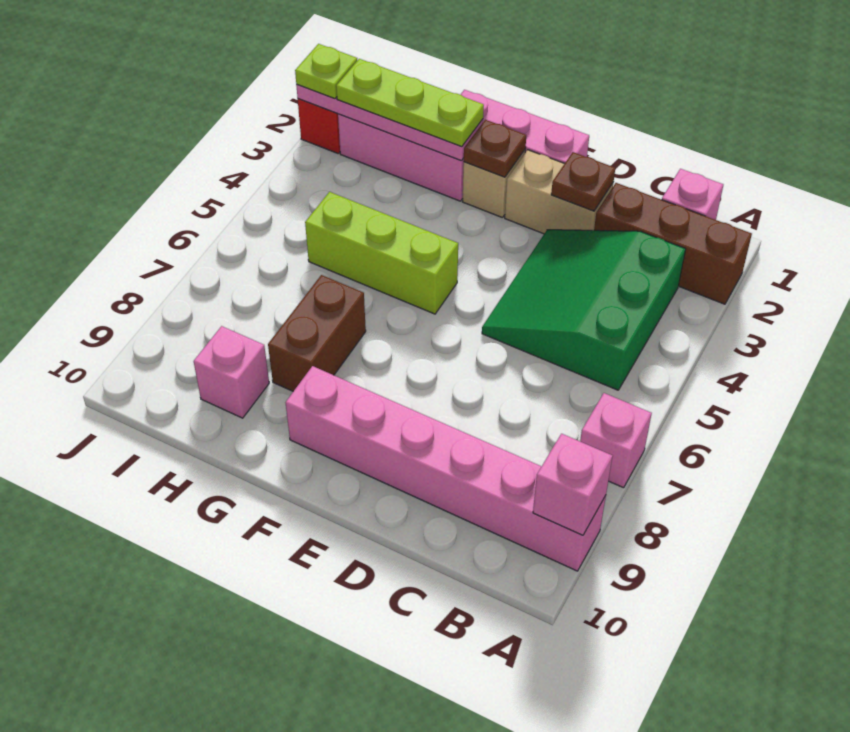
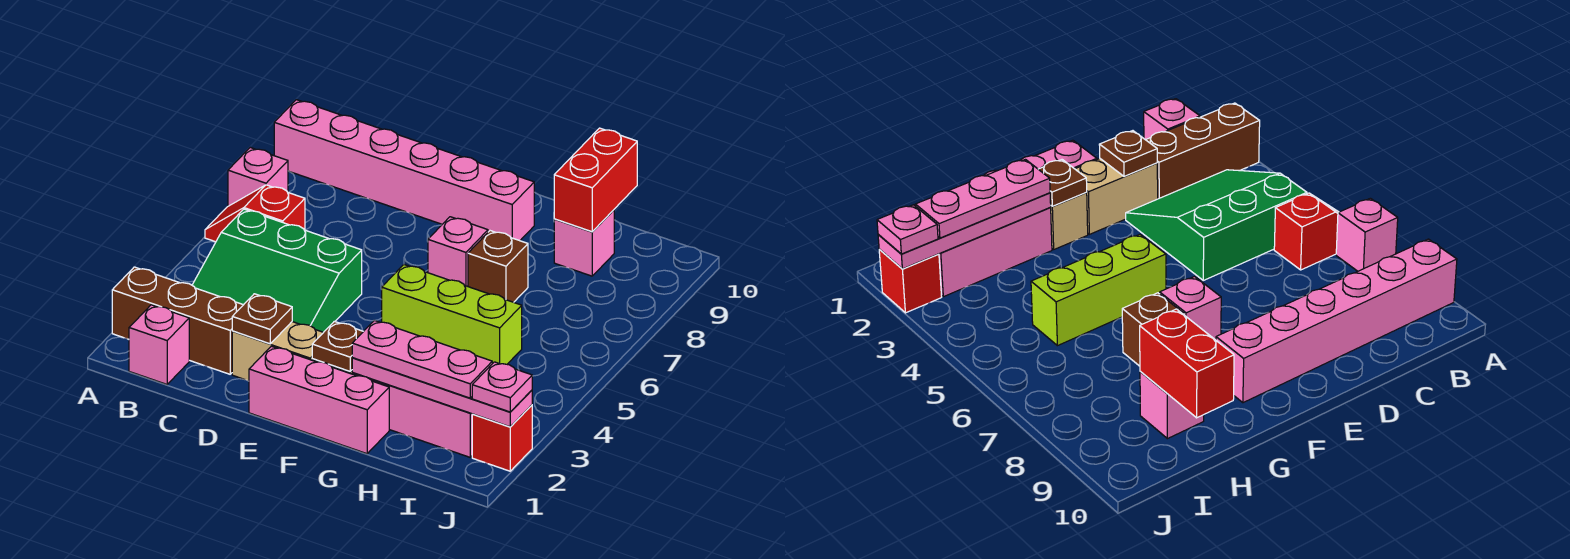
none -> red 1x2 slope [205,185,305,242]
pink 1x1 brick [533,434,613,535] -> pink 1x1 brick moved to [428,217,488,286]
green 3x3 slope [482,230,686,390] -> green 3x3 slope turned to [192,209,362,332]
lime 1x3 plate [336,59,484,147] -> pink 1x3 plate [352,320,492,398]
brown 1x2 brick [268,275,366,391] -> brown 1x1 brick [468,231,528,302]
none -> red 1x2 brick [554,128,637,232]
lime 1x1 plate [295,44,357,99] -> pink 1x1 plate [472,362,532,412]

